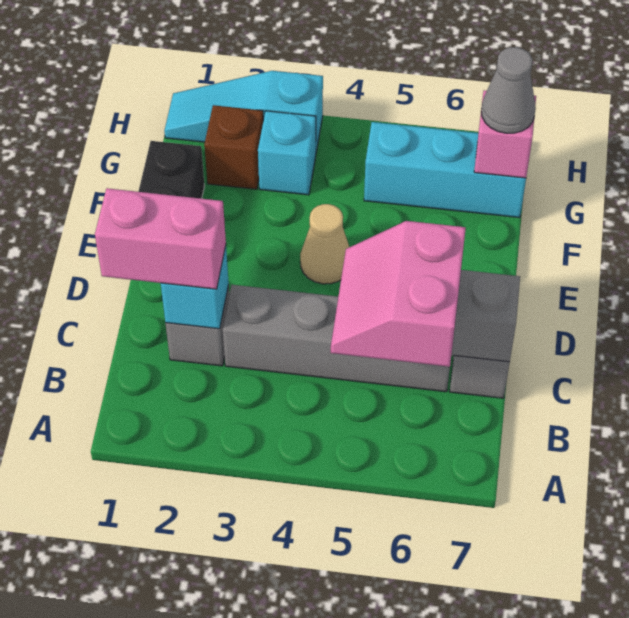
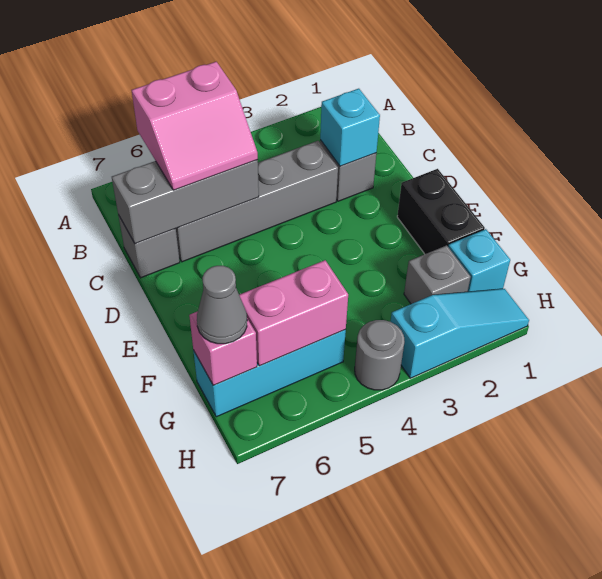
pink 2x2 slope [331,221,466,367] -> pink 2x2 slope turned to [132,62,258,190]
pink 1x2 brick [95,188,226,289] -> pink 1x2 brick moved to [239,260,348,366]
tan 1x1 cone [300,204,349,284] -> none
brown 1x1 brick [204,105,263,189] -> grey 1x1 brick [404,245,471,304]
cyan 1x1 brick [258,111,316,195] -> cyan 1x1 brick moved to [448,229,510,292]
none -> grey 1x1 round brick [355,320,405,390]

